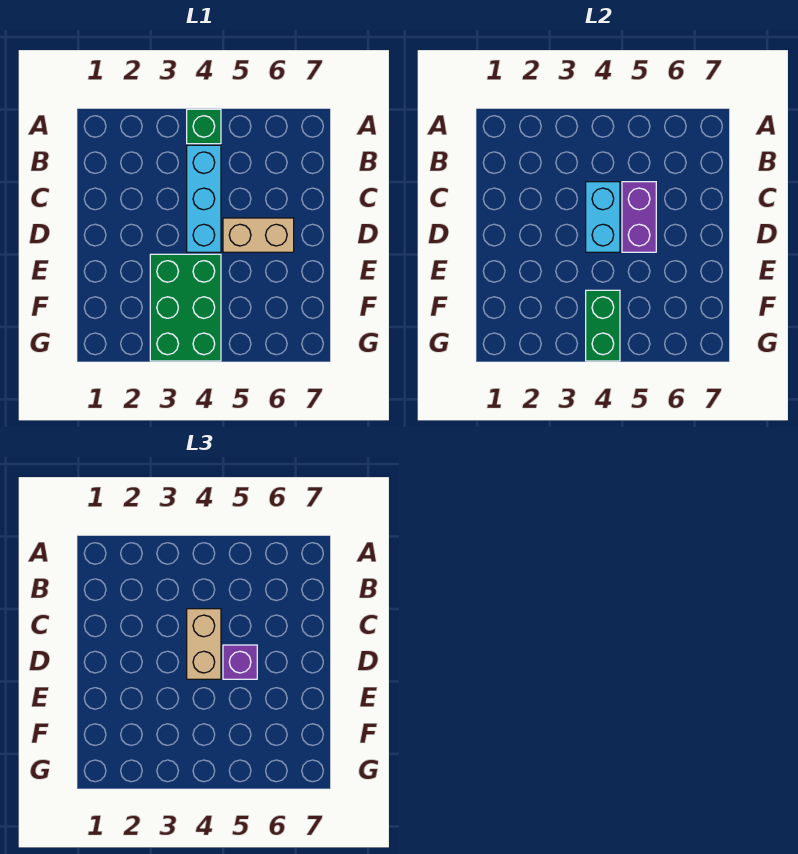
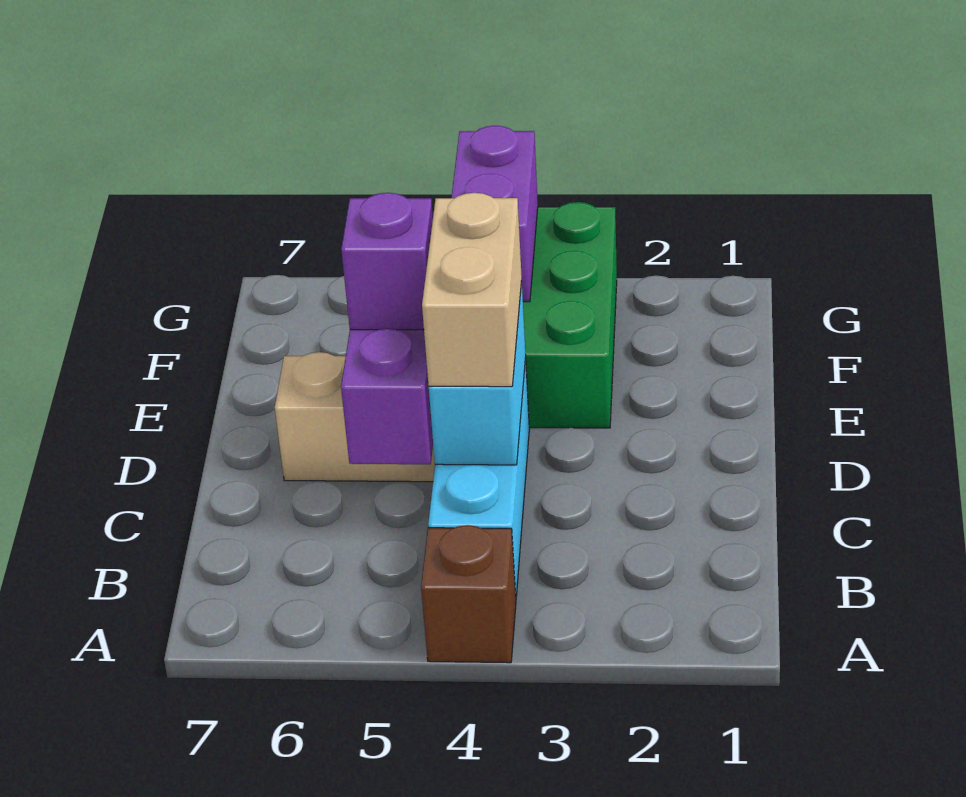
green 1x1 brick [187,109,221,144] -> brown 1x1 brick [421,525,516,663]
green 1x2 brick [586,290,620,361] -> purple 1x2 brick [451,126,538,302]

